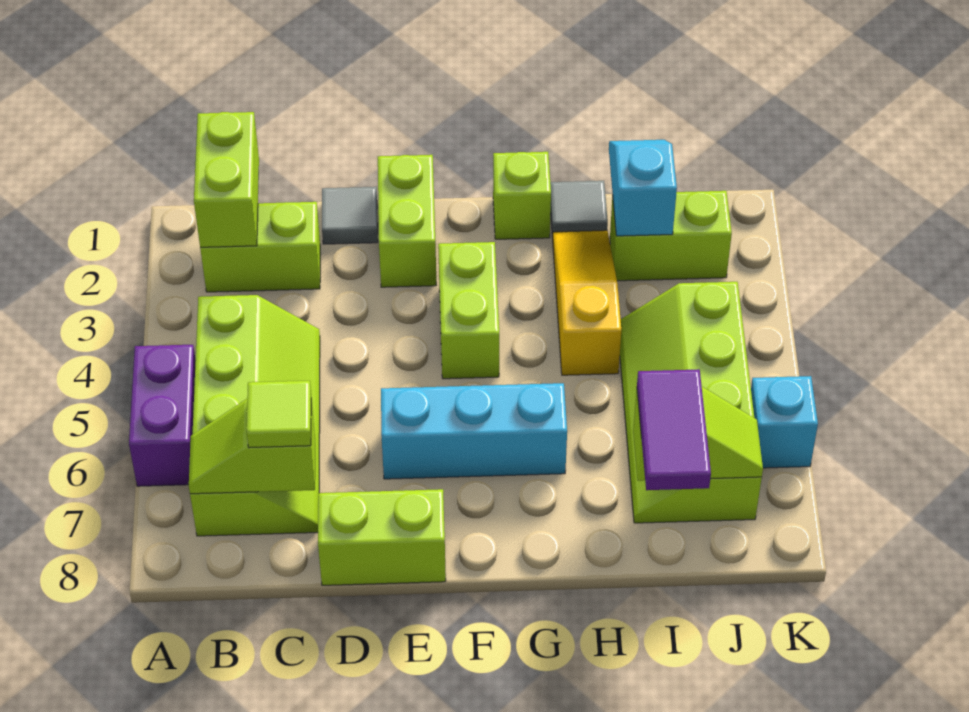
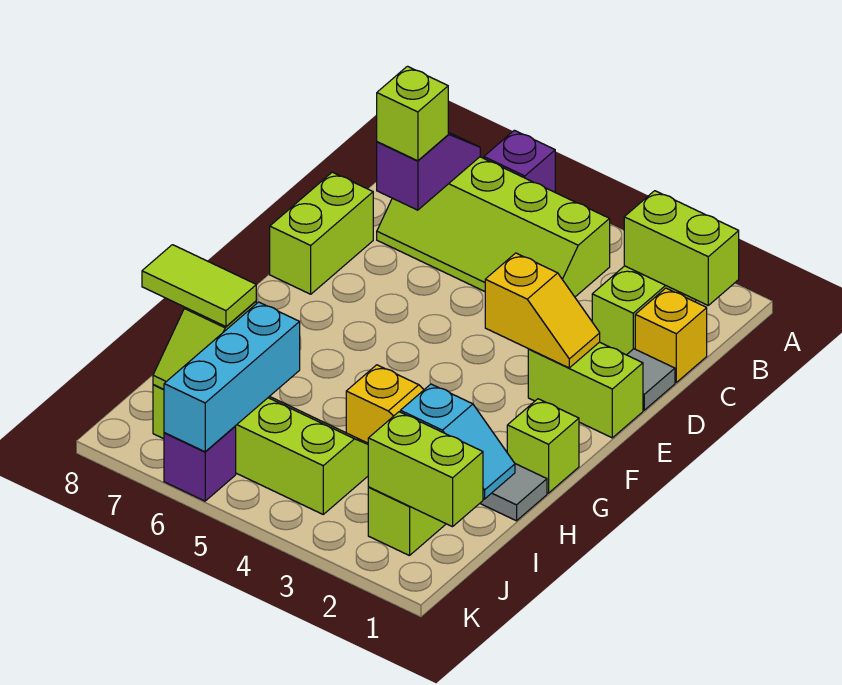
purple 1x2 brick [129,345,196,486] -> purple 1x1 brick [484,130,555,192]
lime 1x2 slope [189,398,315,494] -> purple 1x2 slope [377,132,480,210]
none -> yellow 1x1 brick [635,288,707,382]
lime 1x1 tile [247,381,311,448] -> lime 1x1 brick [377,66,448,161]
none -> yellow 1x2 slope [485,253,600,368]
cyan 1x3 brick [381,383,567,479] -> cyan 1x3 brick moved to [164,302,300,452]
lime 1x2 brick [438,242,499,379] -> lime 1x2 brick moved to [368,412,483,527]
purple 1x2 tile [637,369,711,490] -> lime 1x2 tile [142,245,256,327]
cyan 1x1 brick [751,376,818,468] -> purple 1x1 brick [164,426,236,501]

